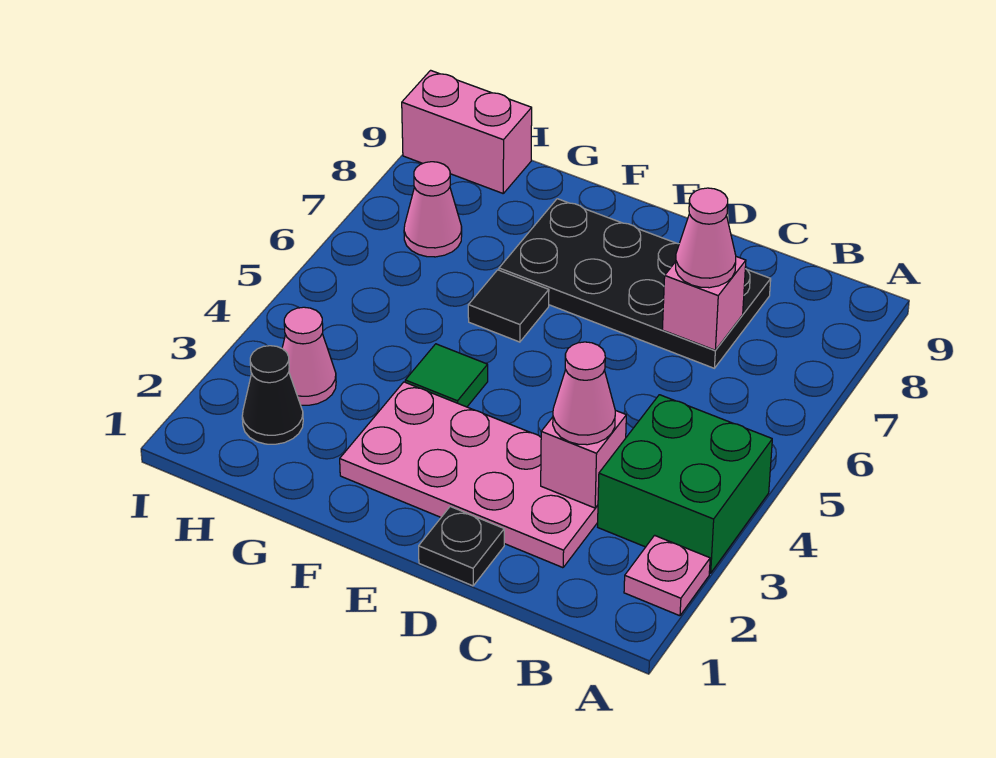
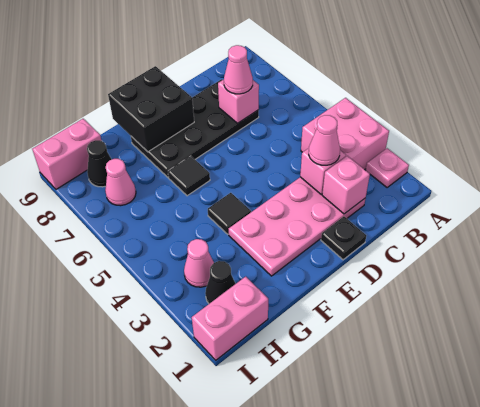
green 2x2 brick [598,395,772,573] -> pink 2x2 brick [301,98,389,170]
none -> pink 1x1 brick [322,156,370,214]
none -> black 2x2 brick [108,66,194,152]
green 1x1 tile [405,344,488,407] -> black 1x1 tile [208,193,251,234]
none -> pink 1x2 brick [192,277,268,360]
none -> black 1x1 cone [87,140,112,187]

